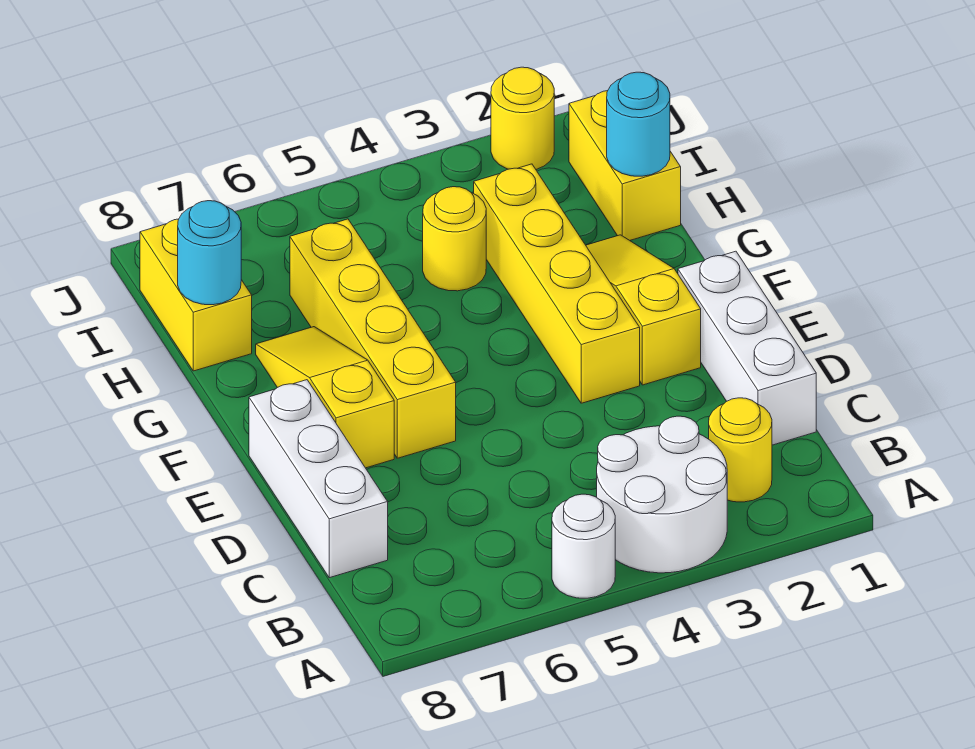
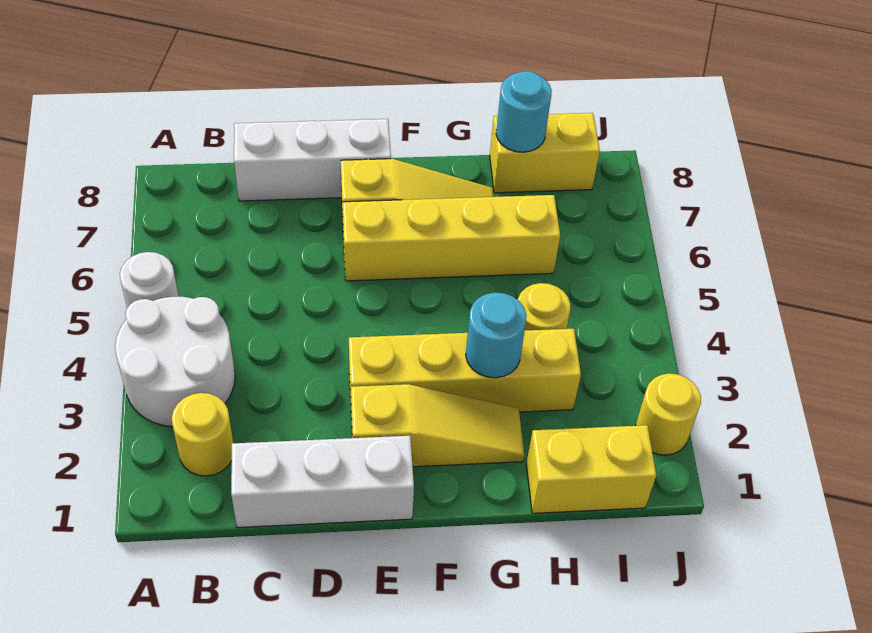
cyan 1x1 round brick [607,72,670,176] -> cyan 1x1 round brick moved to [466,292,526,378]

